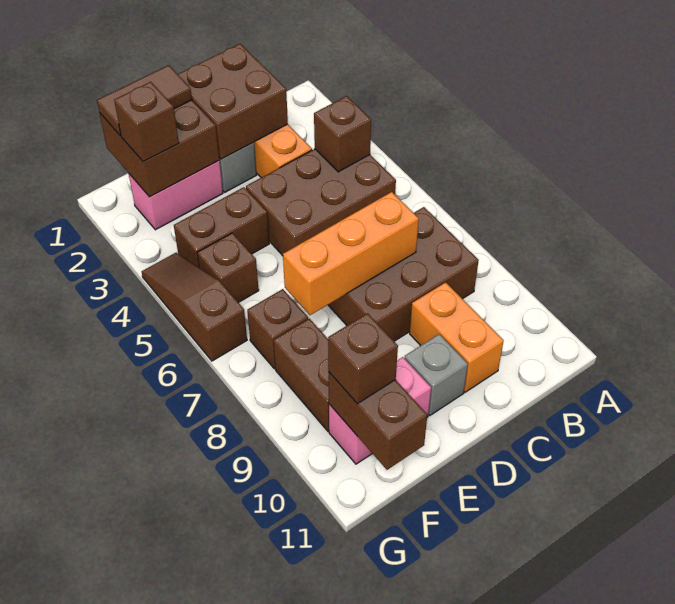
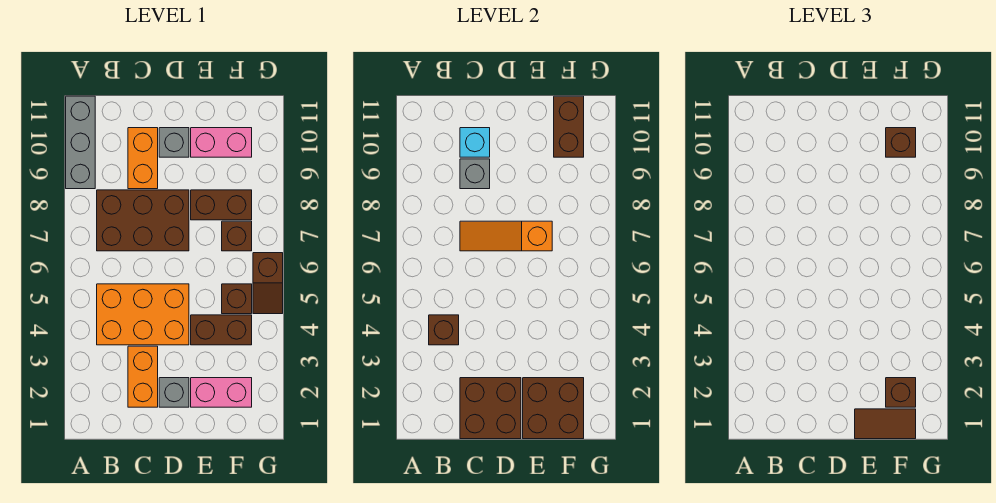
none -> grey 1x3 brick [66,96,95,189]
brown 2x3 brick [246,149,396,256] -> orange 2x3 brick [97,284,189,345]
orange 1x3 brick [283,192,419,315] -> orange 1x3 slope [460,221,552,251]
none -> grey 1x1 brick [460,159,490,189]
none -> cyan 1x1 brick [460,128,490,157]
brown 1x2 brick [273,319,329,431] -> brown 1x2 brick turned to [191,190,252,220]
brown 1x3 slope [142,253,247,361] -> brown 1x2 slope [253,253,283,314]

